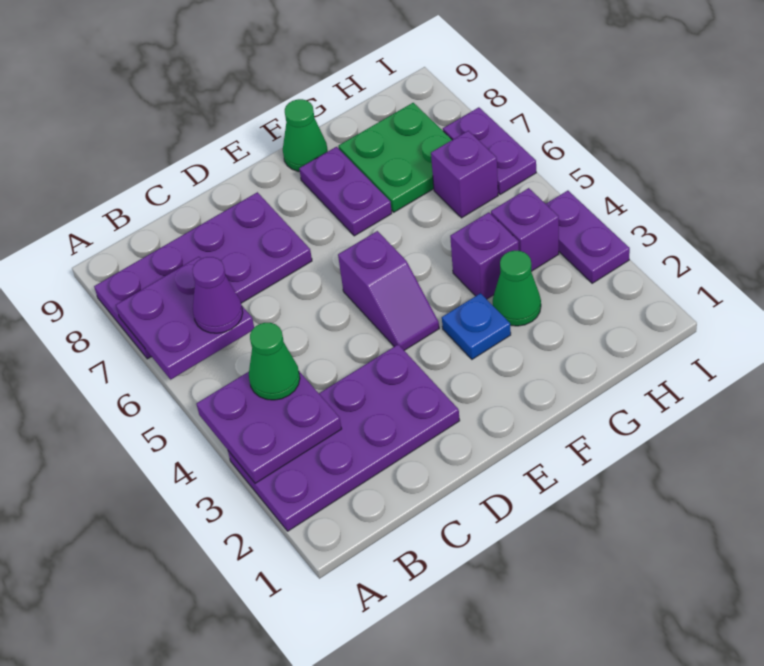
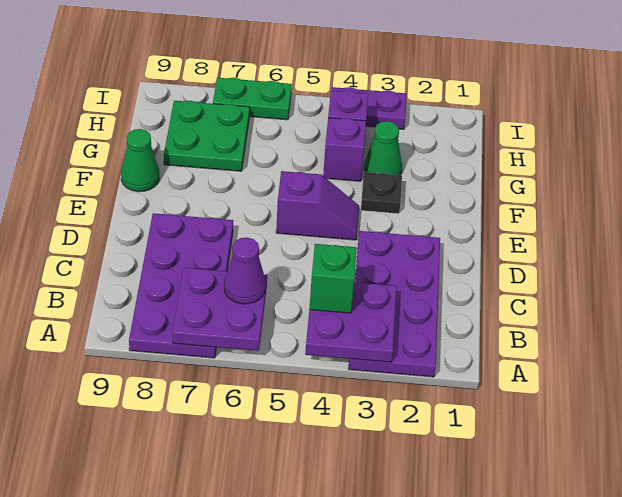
green 1x1 cone [249,323,300,400] -> green 1x1 brick [309,244,357,313]
blue 1x1 plate [442,293,511,359] -> black 1x1 plate [361,172,402,214]
purple 1x2 plate [299,147,392,236] -> none
purple 1x1 brick [431,131,498,218] -> none
purple 1x2 plate [443,107,536,195] -> green 1x2 plate [213,78,292,120]

